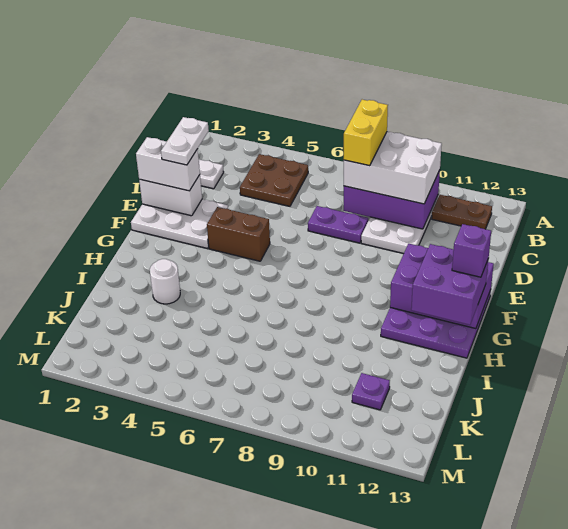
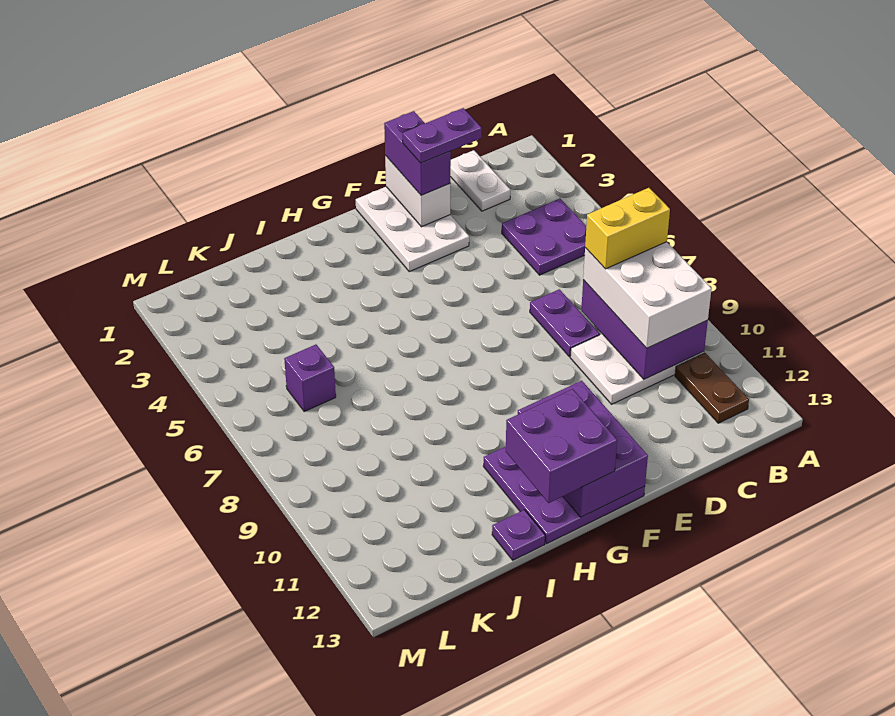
brown 2x2 plate [240,154,308,206] -> purple 2x2 plate [502,199,586,275]
white 1x2 plate [161,117,209,165] -> purple 1x2 plate [403,108,482,163]
white 1x2 brick [136,137,200,191] -> purple 1x2 brick [384,111,451,195]
brown 1x2 brick [207,207,270,261] -> none
purple 1x1 brick [452,224,491,277] -> purple 1x1 brick moved to [284,345,336,411]
white 1x1 round brick [150,259,180,304] -> none
purple 1x1 plate [352,373,390,410] -> purple 1x1 plate moved to [492,510,545,560]

